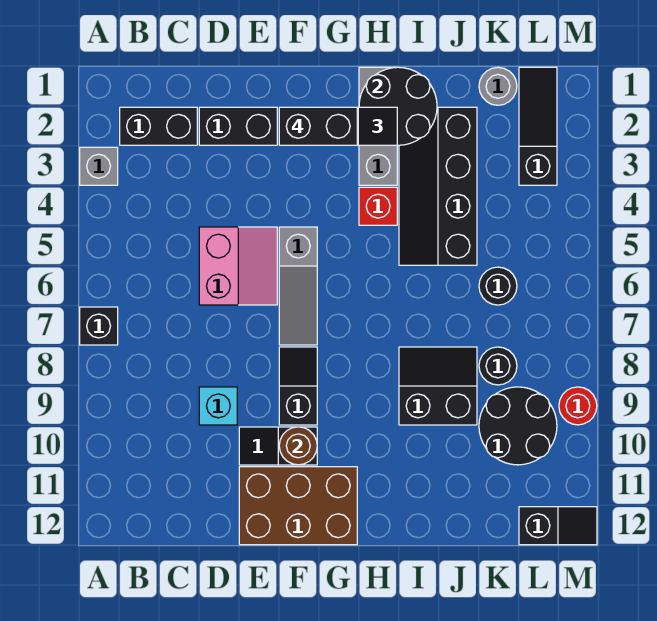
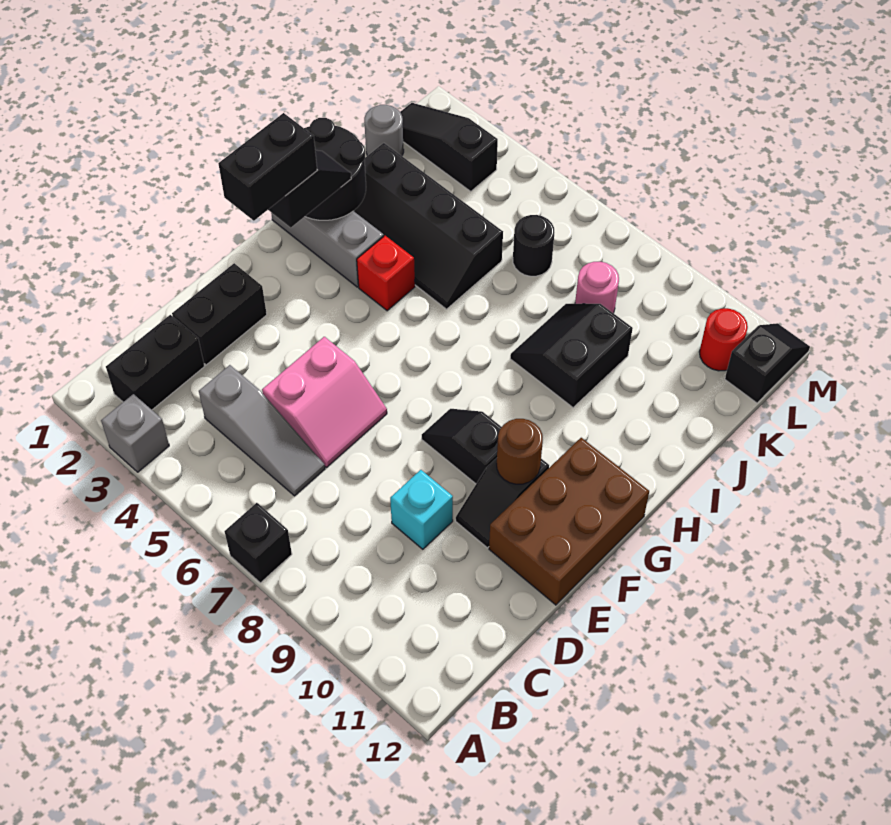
pink 2x2 slope [199,227,277,305] -> pink 2x2 slope turned to [262,337,387,467]
grey 1x3 slope [279,227,317,345] -> grey 1x3 slope moved to [199,365,325,496]
black 1x1 round brick [479,347,517,385] -> pink 1x1 round brick [575,262,619,313]
black 2x2 round brick [479,387,557,465] -> none
red 1x1 round brick [559,387,597,425] -> red 1x1 round brick moved to [699,308,748,371]

